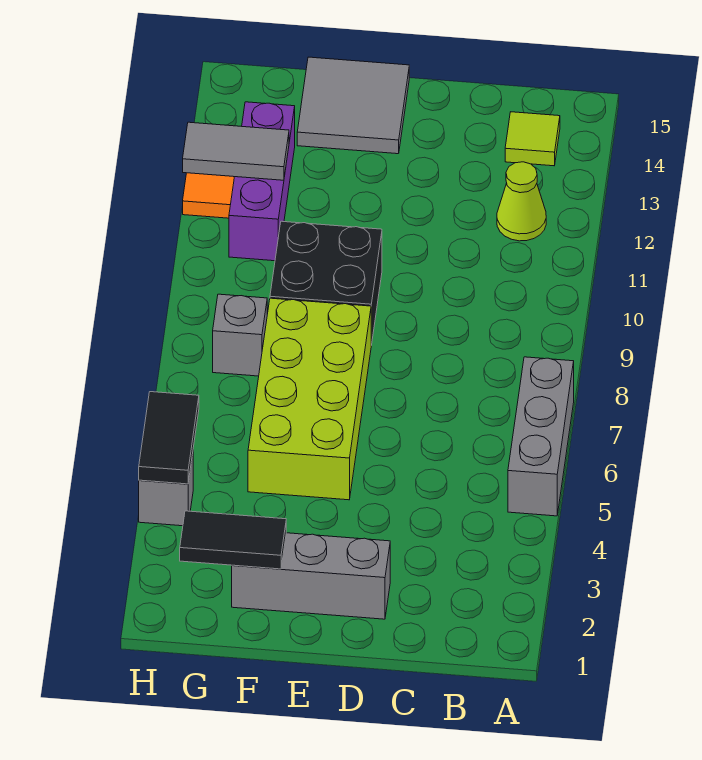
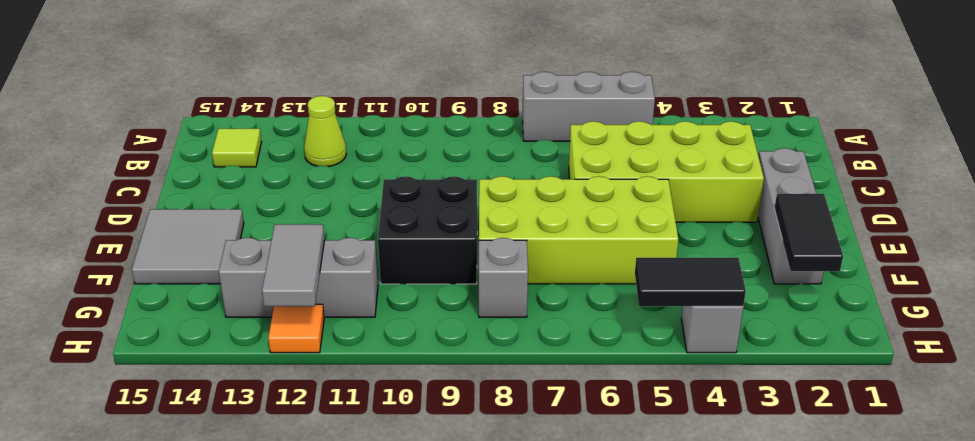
none -> lime 2x4 brick [569,121,764,222]
purple 1x3 brick [229,102,295,261] -> grey 1x3 brick [219,238,378,317]

